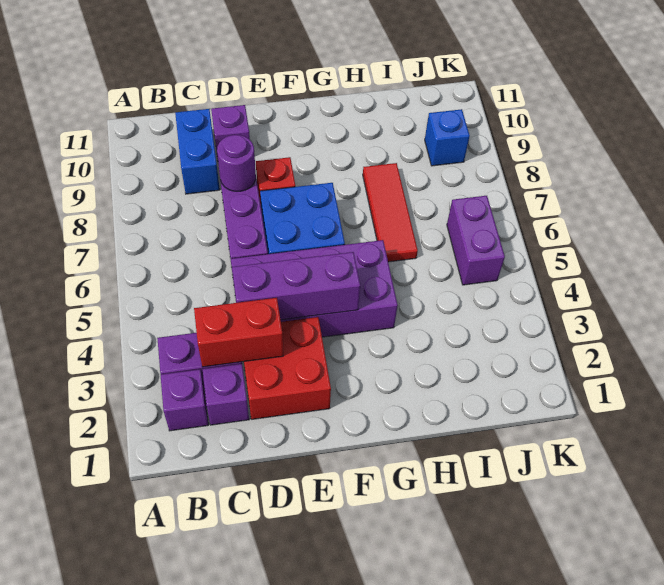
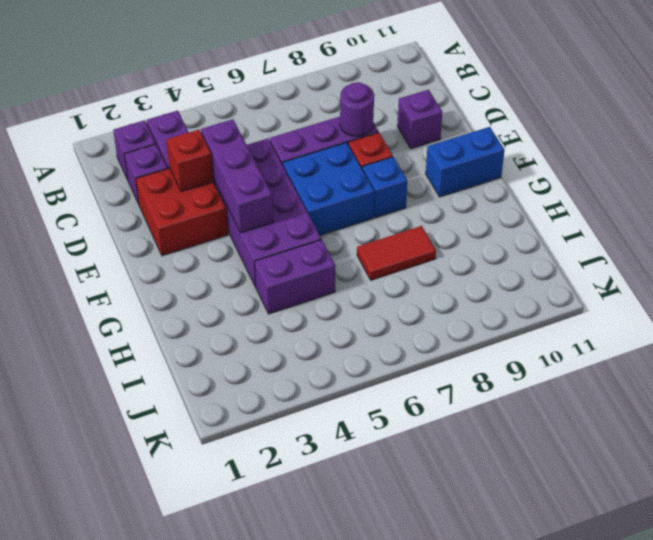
red 1x2 brick [194,298,283,367] -> red 1x1 brick [167,130,213,192]
blue 1x2 brick [175,109,220,194] -> blue 1x2 brick moved to [426,127,505,197]
red 1x3 tile [363,163,418,262] -> red 1x2 tile [357,226,436,280]
purple 1x2 brick [447,196,505,285] -> purple 1x2 brick moved to [254,240,335,314]
blue 1x1 brick [425,109,470,166] -> blue 1x1 brick moved to [362,157,407,218]

